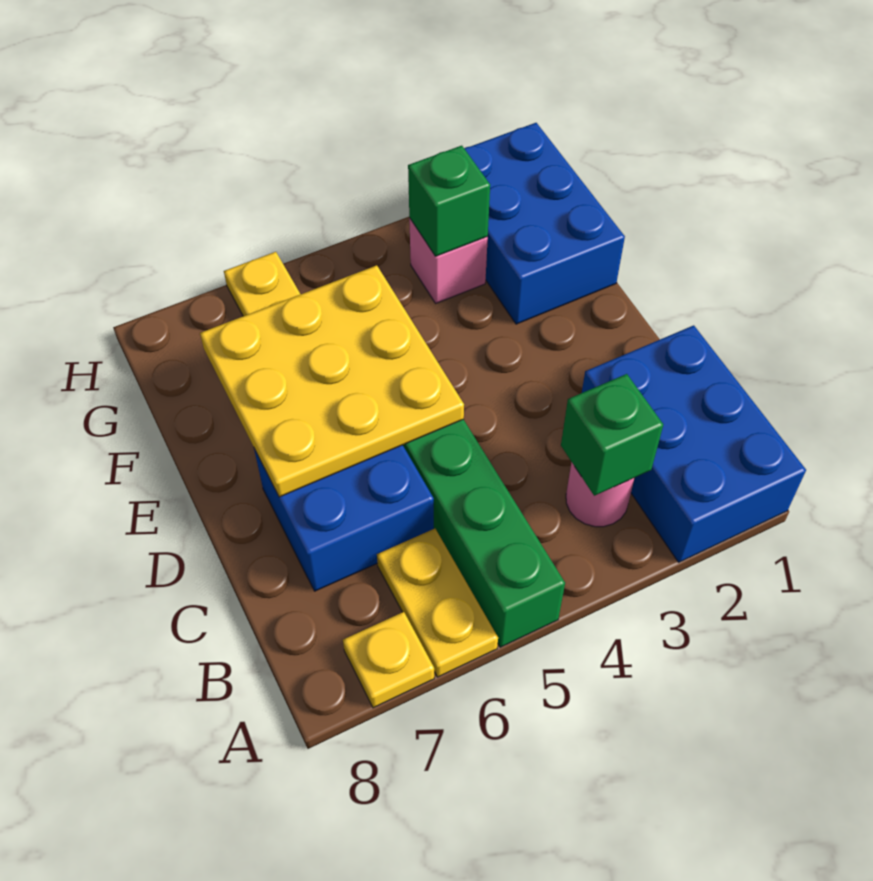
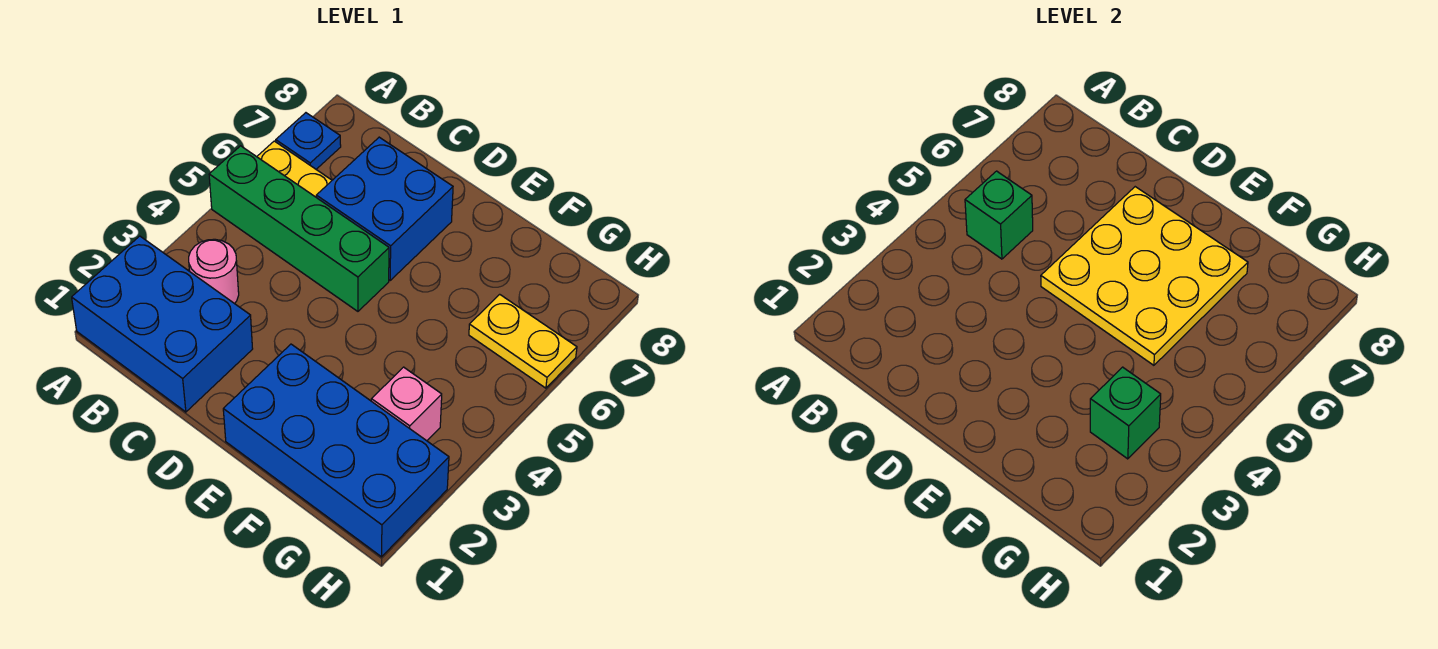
yellow 1x1 plate [343,612,434,708] -> blue 1x1 plate [276,113,341,169]
green 1x1 brick [561,374,663,496] -> green 1x1 brick moved to [965,171,1033,259]
blue 2x3 brick [464,123,625,324] -> blue 2x4 brick [223,344,449,557]

